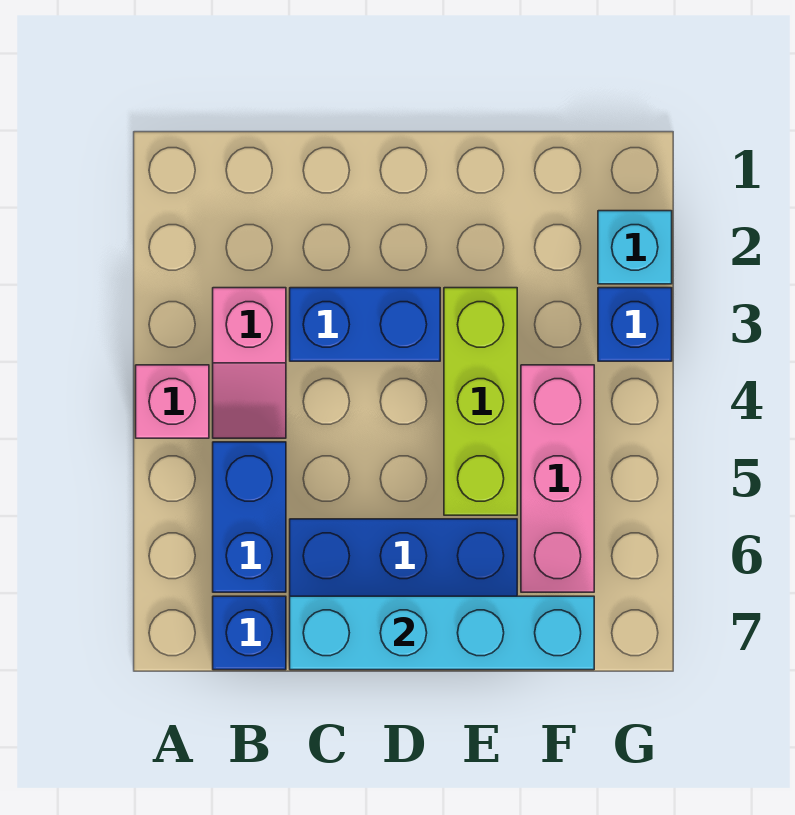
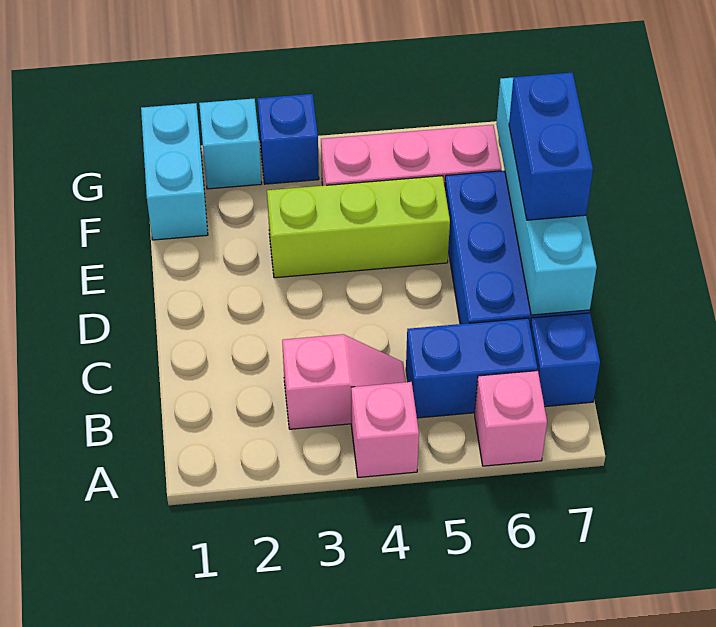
none -> pink 1x1 brick [475,371,547,466]
blue 1x2 brick [290,288,440,361] -> blue 1x2 brick moved to [509,72,593,220]
none -> cyan 1x2 brick [141,103,208,240]

